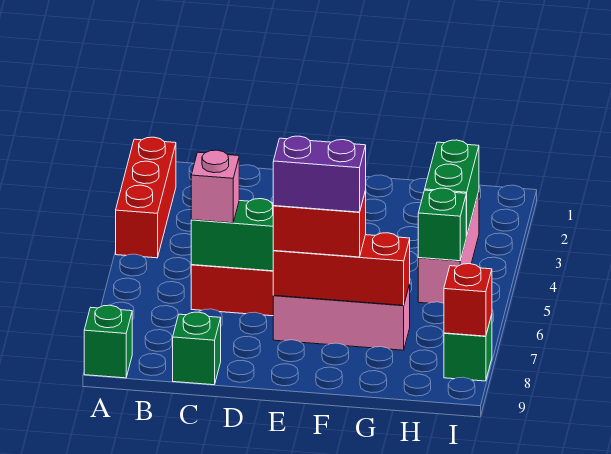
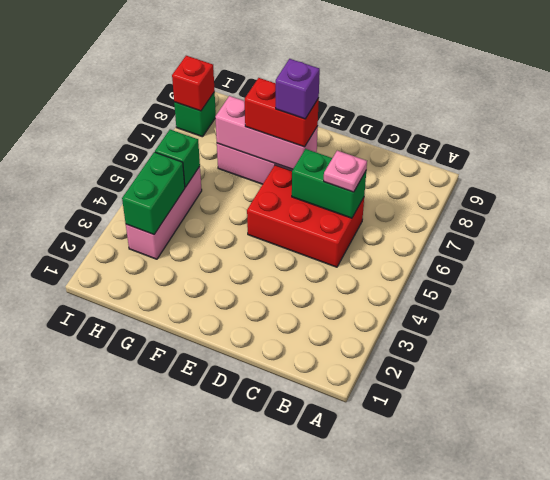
red 1x3 brick [116,137,176,258] -> none
green 1x1 brick [84,305,132,378] -> none
pink 1x1 brick [191,150,239,223] -> pink 1x1 plate [324,151,367,192]
green 1x1 brick [173,312,221,385] -> none
red 1x3 brick [273,233,410,305] -> pink 1x3 brick [215,96,318,170]
purple 1x2 brick [273,136,366,212] -> purple 1x1 brick [276,59,320,119]

